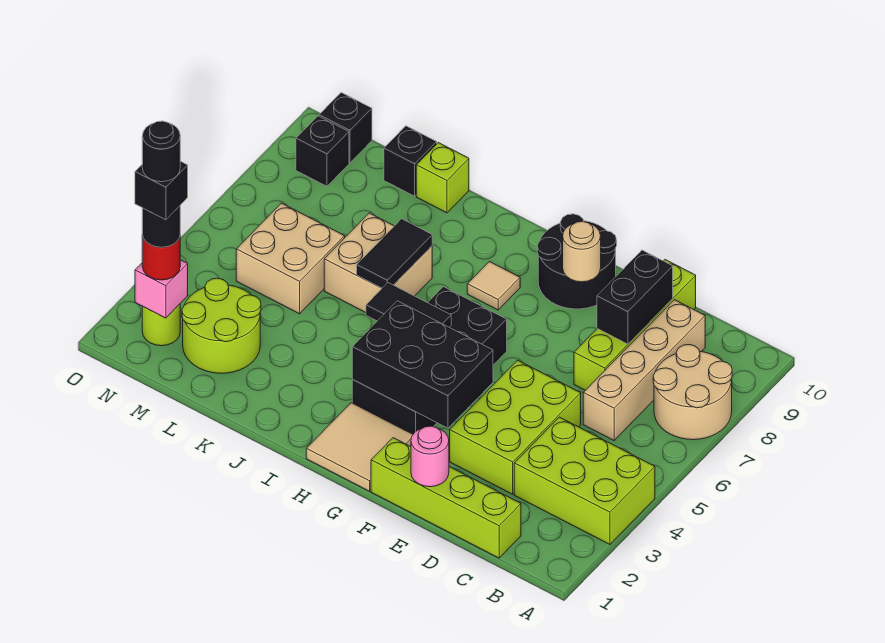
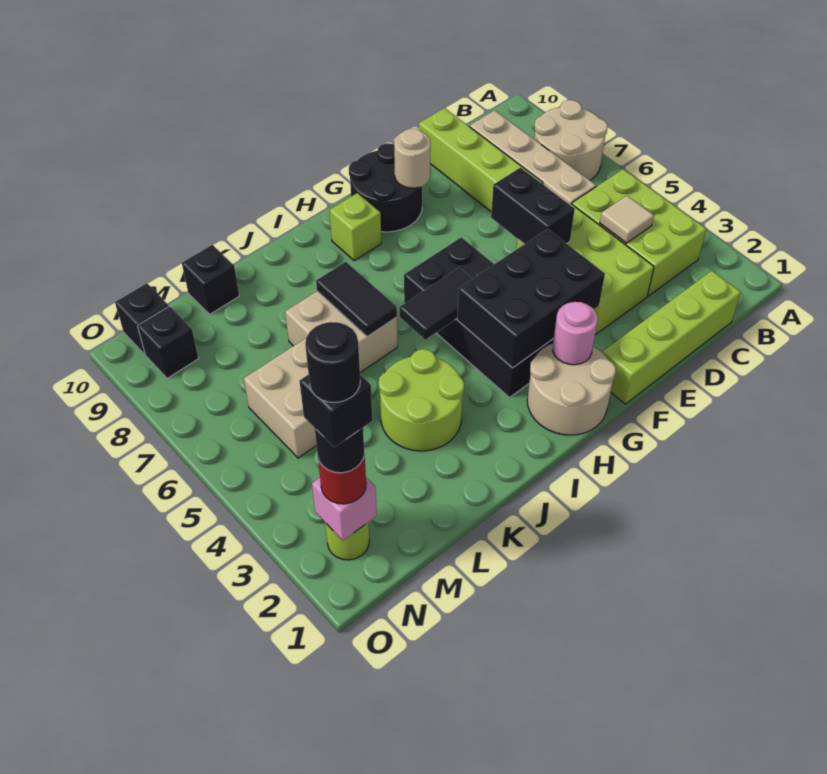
lime 2x3 brick [514,417,655,544] -> lime 2x3 brick turned to [572,169,706,296]
black 1x2 brick [597,250,673,344] -> black 1x2 brick moved to [491,168,575,244]
pink 1x1 round brick [411,426,449,487] -> pink 1x1 round brick moved to [553,302,598,365]
tan 2x2 tile [306,403,413,491] -> tan 2x2 round brick [527,344,616,435]
tan 1x1 tile [467,262,520,310] -> tan 1x1 tile moved to [600,196,654,243]
lime 1x1 brick [416,143,469,213] -> lime 1x1 brick moved to [329,193,381,261]
lime 2x2 round brick [182,278,261,373] -> lime 2x2 round brick moved to [379,349,464,451]

